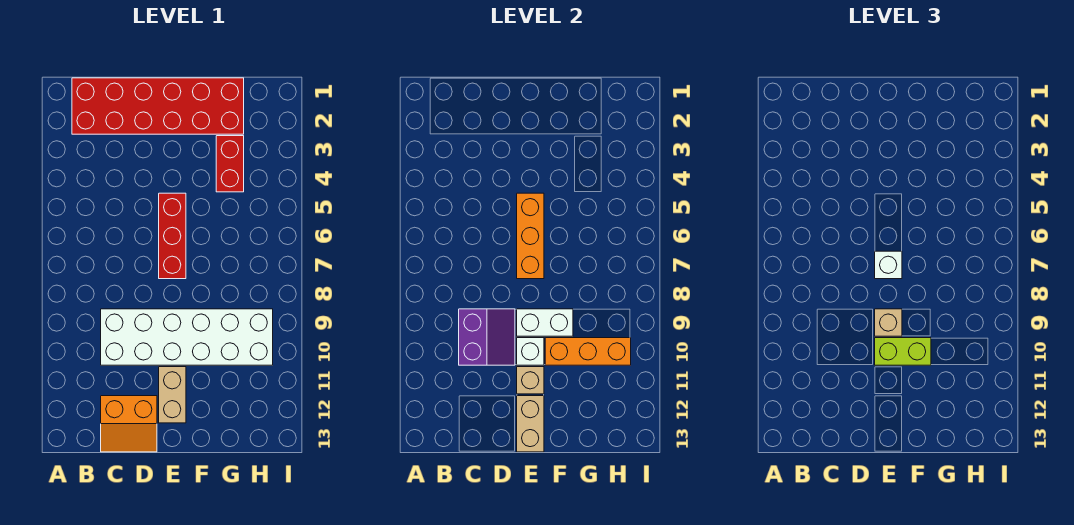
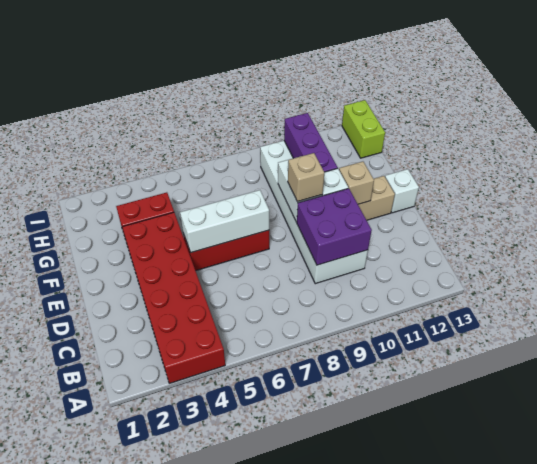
red 2x6 brick [72,78,244,134] -> red 2x6 brick moved to [122,212,225,383]
purple 2x2 slope [459,309,515,365] -> purple 2x2 brick [297,188,372,265]
orange 2x2 slope [101,396,157,452] -> none
orange 1x3 brick [517,193,544,279] -> white 1x3 brick [180,190,269,253]
white 1x1 brick [875,251,902,279] -> white 1x1 brick moved to [385,169,419,213]
lime 1x2 brick [875,338,931,365] -> lime 1x2 brick moved to [342,100,385,158]
tan 1x2 brick [517,396,544,452] -> none
orange 1x3 brick [545,338,631,365] -> purple 1x3 brick [284,113,338,172]

